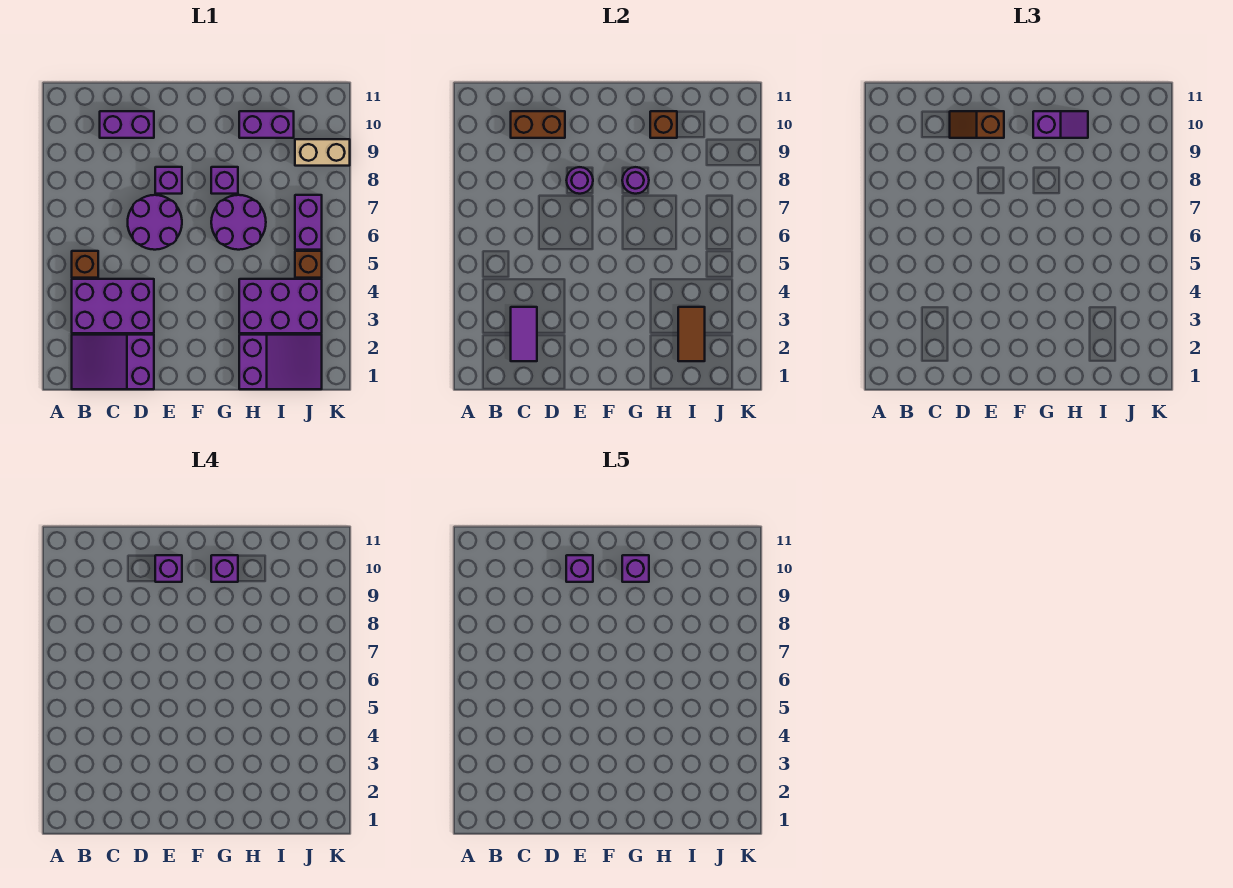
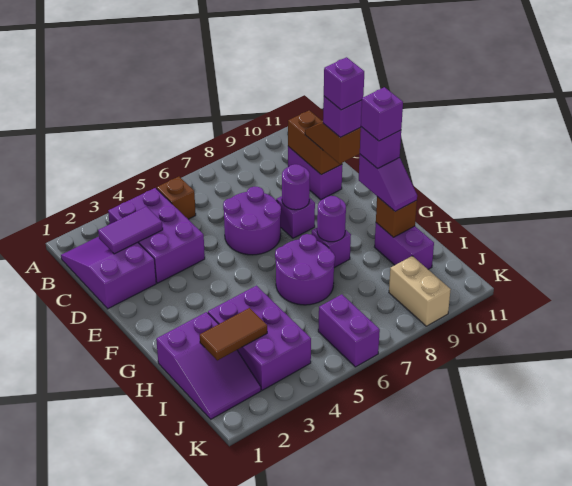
brown 1x1 brick [295,251,322,278] -> none
purple 1x2 brick [295,195,322,250] -> purple 1x2 brick turned to [318,294,380,367]

